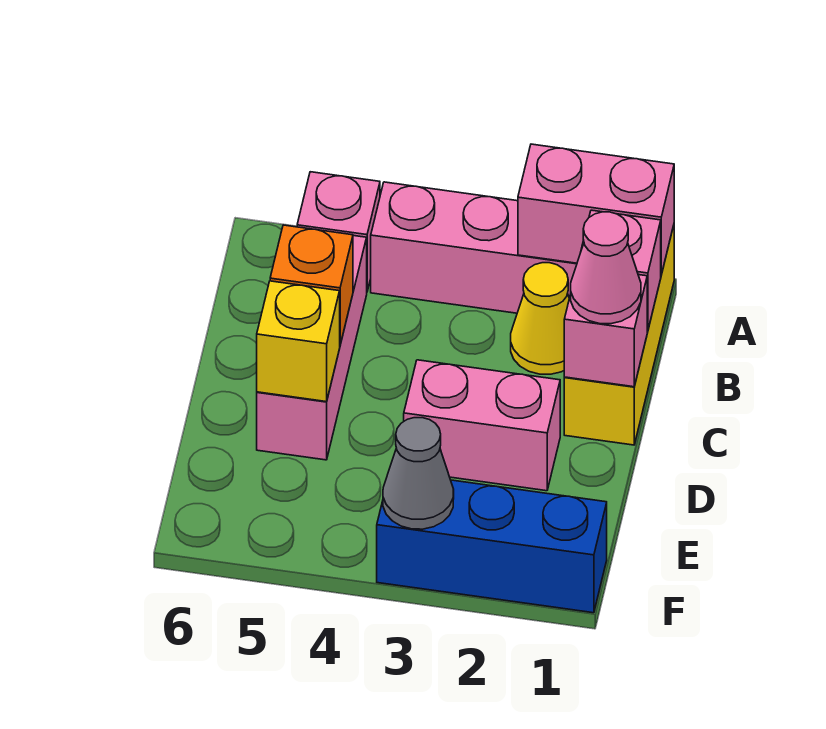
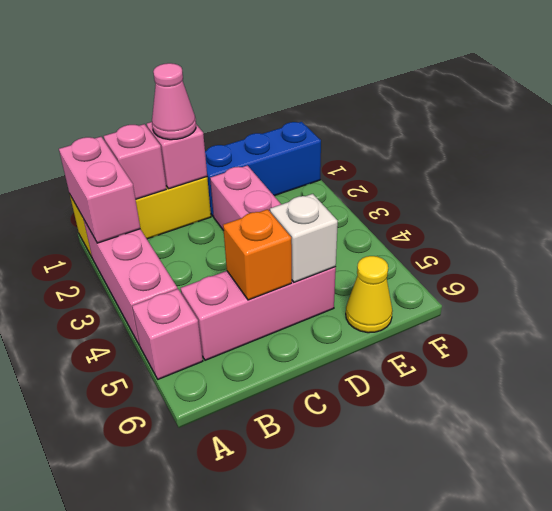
yellow 1x1 cone [511,263,569,374] -> yellow 1x1 cone moved to [346,256,392,333]
yellow 1x1 brick [257,281,340,402] -> white 1x1 brick [270,194,338,282]
blue 1x3 brick [377,480,607,613] -> blue 1x3 brick turned to [205,122,321,216]
grey 1x1 cone [383,418,454,529] -> none

